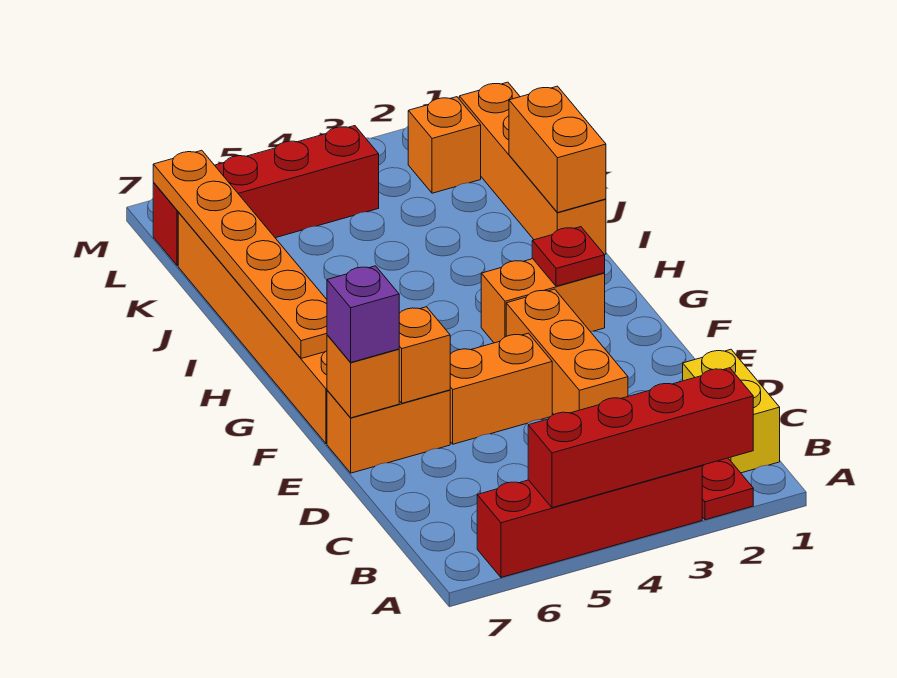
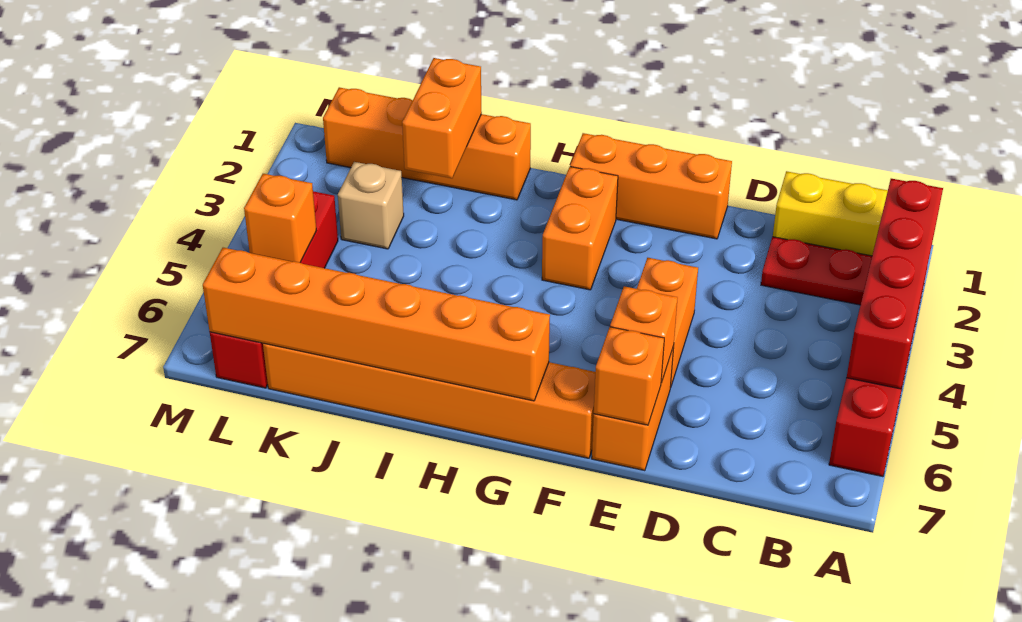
orange 1x3 brick [506,289,628,414] -> orange 1x3 brick moved to [570,133,732,239]
purple 1x1 brick [327,266,399,362] -> none
red 1x1 plate [532,227,605,286] -> none
orange 1x6 plate [153,150,327,358] -> orange 1x6 brick [203,248,550,401]
orange 1x2 brick [509,86,606,213] -> orange 1x2 brick turned to [402,58,482,178]
none -> tan 1x1 brick [338,162,404,249]
orange 1x1 brick [408,97,481,193] -> orange 1x1 brick moved to [244,174,317,263]

